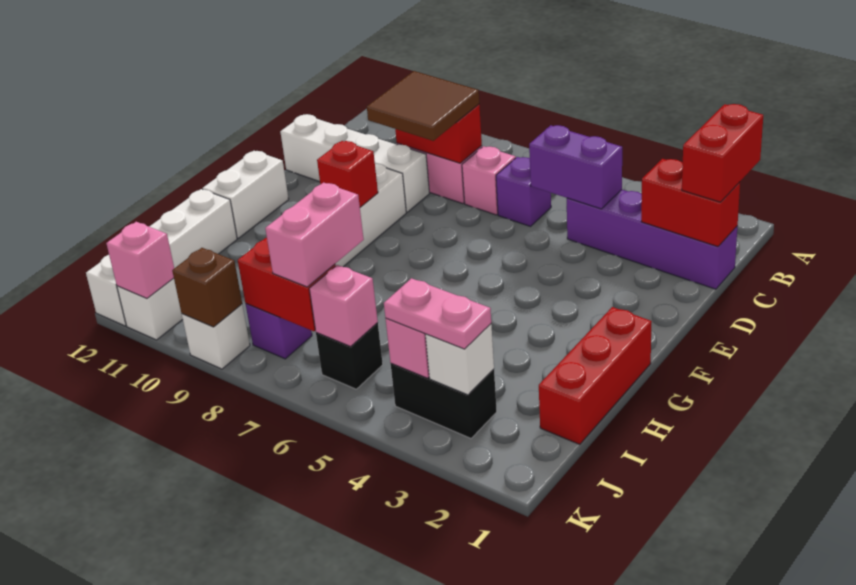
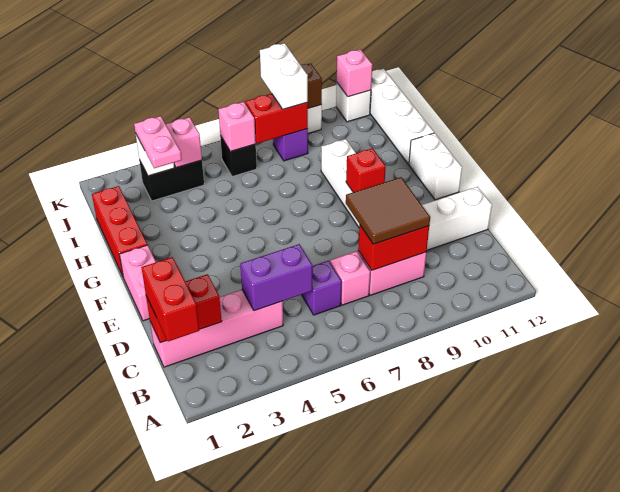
purple 1x4 brick [567,190,737,289] -> pink 1x4 brick [150,290,283,367]
pink 1x2 brick [265,183,364,287] -> pink 1x2 brick moved to [119,245,156,321]
pink 1x2 plate [384,278,491,349] -> pink 1x2 plate turned to [134,116,182,168]
none -> white 1x2 brick [260,43,308,109]

